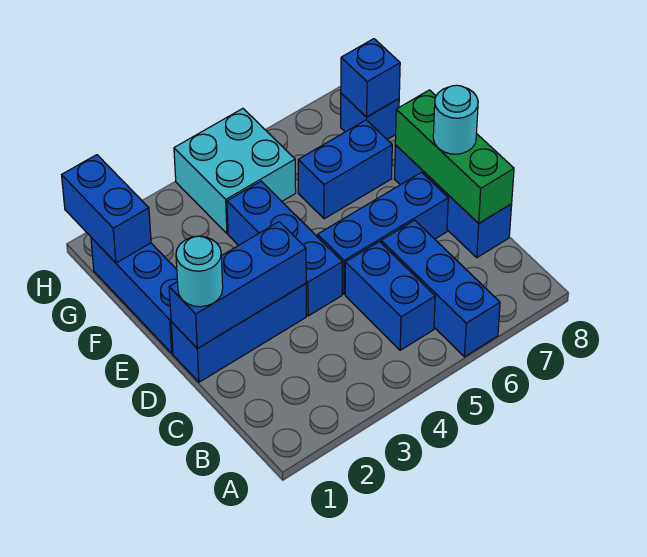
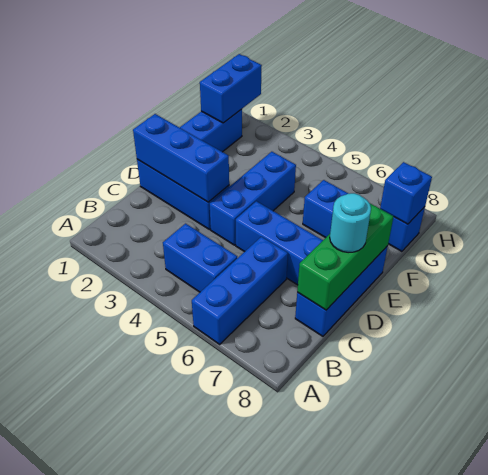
blue 1x2 brick [345,242,435,350] -> blue 1x2 brick turned to [163,224,237,292]
cyan 1x1 round brick [176,236,223,307] -> none
cyan 2x2 brick [174,109,296,233] -> none

